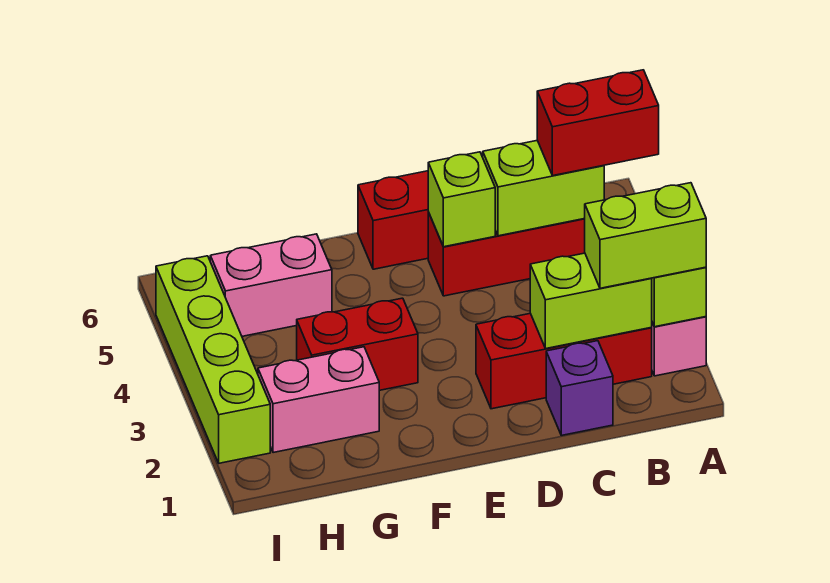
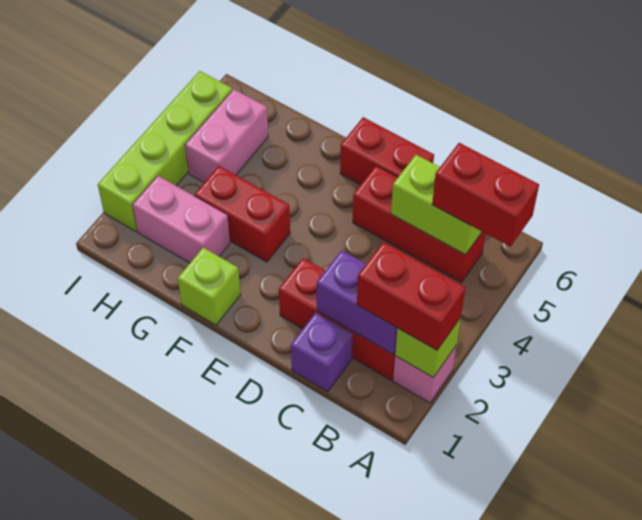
lime 1x2 brick [585,183,706,288] -> red 1x2 brick [357,242,466,350]
lime 1x2 brick [530,253,652,348] -> purple 1x2 brick [317,250,398,354]
lime 1x1 brick [428,152,495,247] -> lime 1x1 brick moved to [178,248,241,325]
pink 1x2 brick [210,234,332,336] -> pink 1x2 brick turned to [185,89,268,182]

